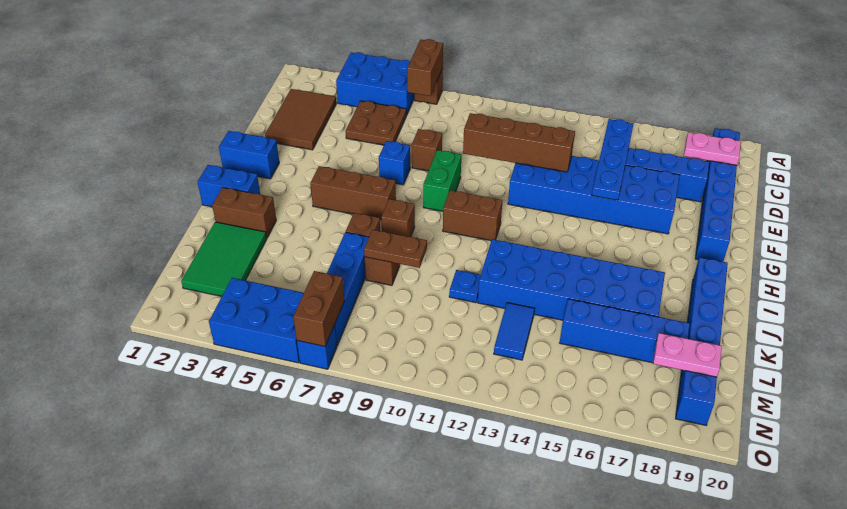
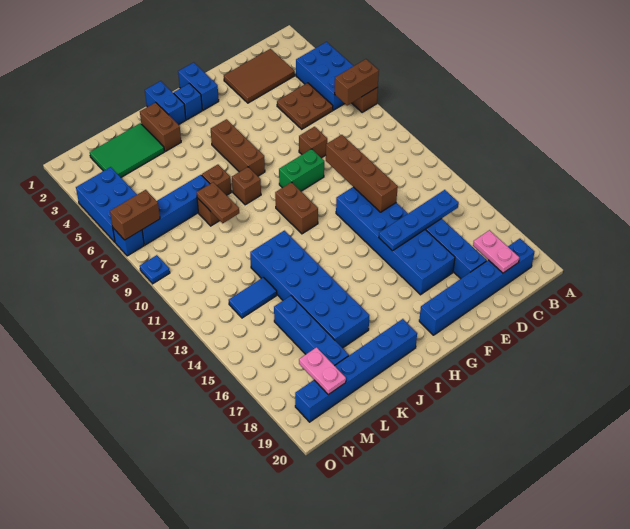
blue 1x1 brick [379,141,410,185] -> blue 1x1 brick moved to [174,83,202,120]
blue 1x1 plate [449,270,480,303] -> blue 1x1 plate moved to [140,255,170,284]

